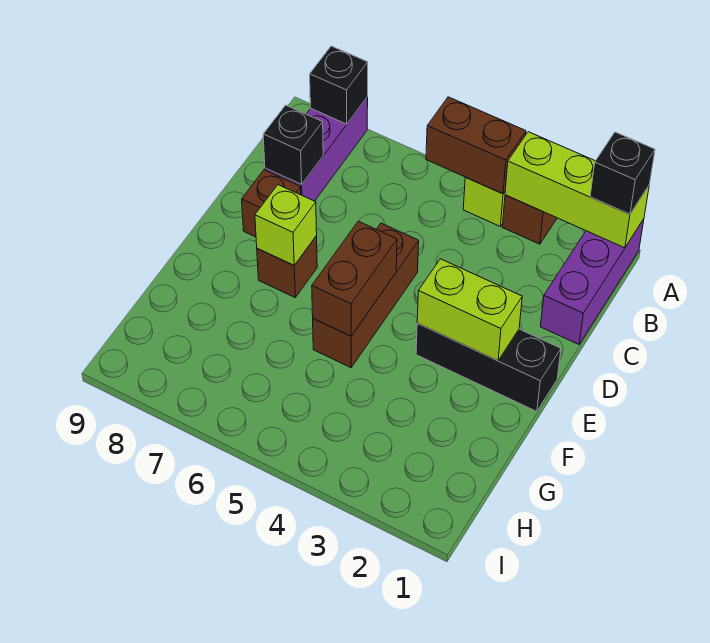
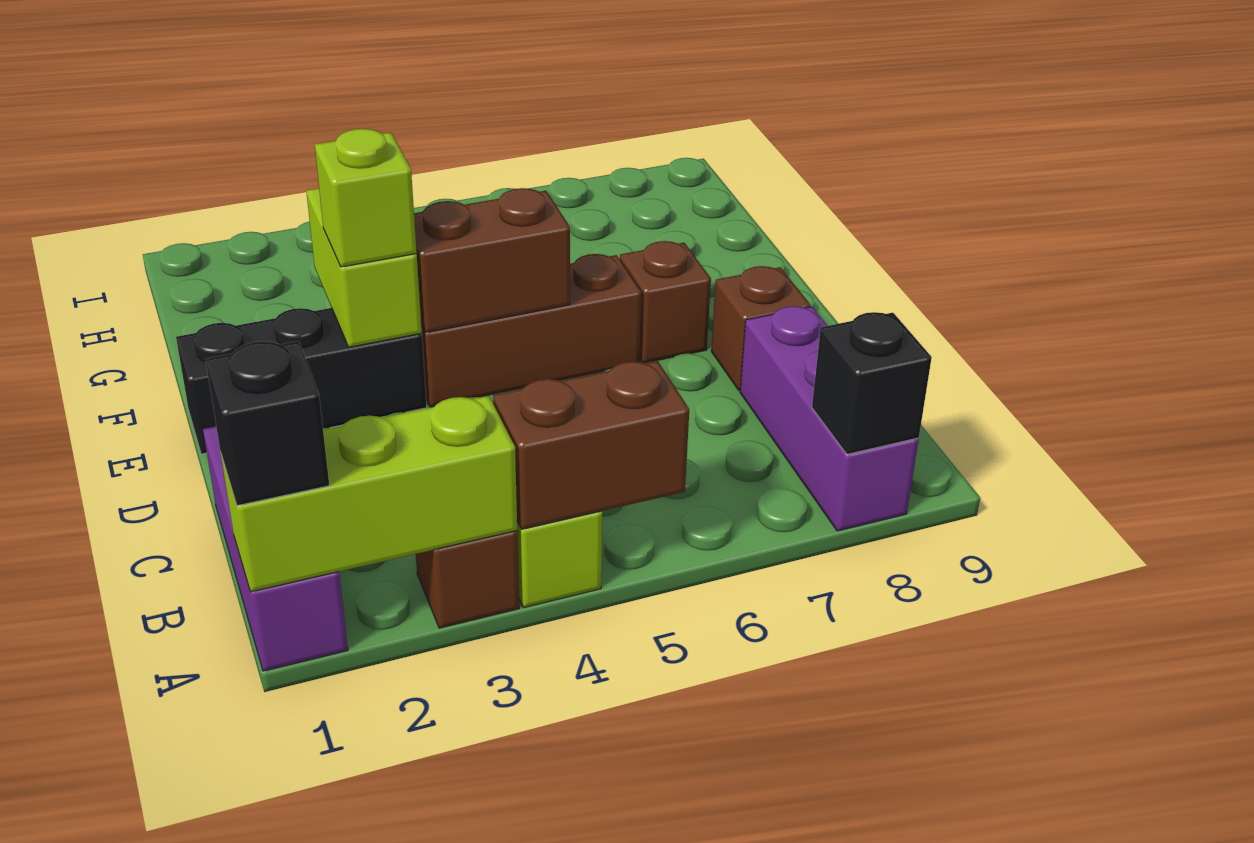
black 1x1 brick [263,105,323,185] -> none
brown 1x3 brick [313,223,419,368] -> brown 1x3 brick turned to [421,254,641,407]
lime 1x2 brick [417,259,522,361] -> lime 1x2 brick turned to [306,188,422,347]
brown 1x2 brick [312,221,397,336] -> brown 1x2 brick turned to [414,188,570,333]
lime 1x1 brick [255,185,317,265] -> lime 1x1 brick moved to [315,129,417,267]

